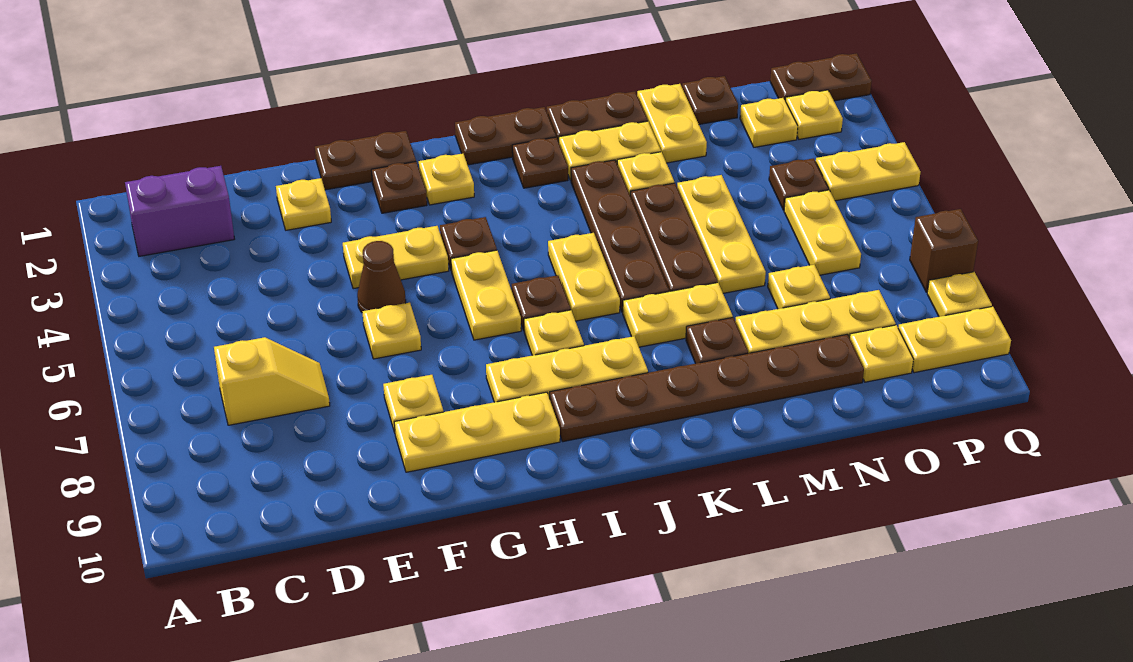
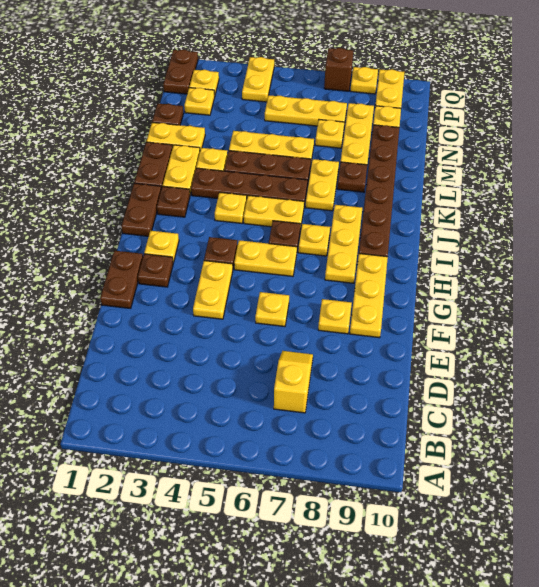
purple 1x2 brick [125,166,234,256] -> none
yellow 1x1 plate [276,178,331,230] -> yellow 1x1 plate moved to [215,192,247,223]
brown 1x1 cone [357,241,406,312] -> none
brown 1x1 plate [769,158,829,210] -> none
yellow 1x2 plate [784,190,861,275] -> yellow 1x3 plate [265,95,347,126]

